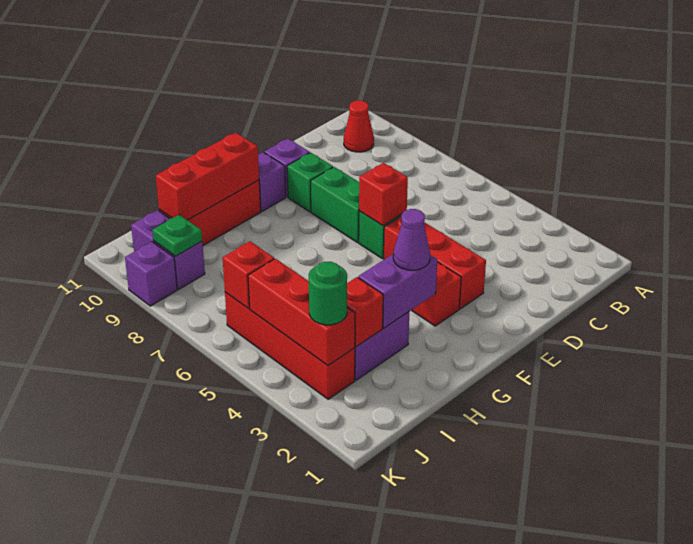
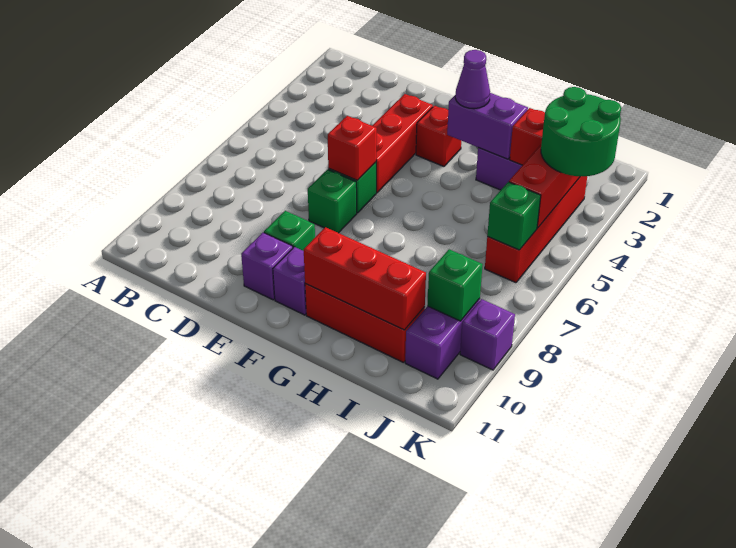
red 1x1 cone [344,100,374,152] -> none
green 1x2 brick [311,167,359,243] -> green 1x1 brick [308,170,357,233]
green 1x1 round brick [309,262,347,325] -> green 2x2 round brick [541,87,621,176]
red 1x1 brick [223,241,274,309] -> green 1x1 brick [487,182,541,250]
green 1x1 plate [152,215,202,256] -> green 1x1 brick [427,249,483,321]

